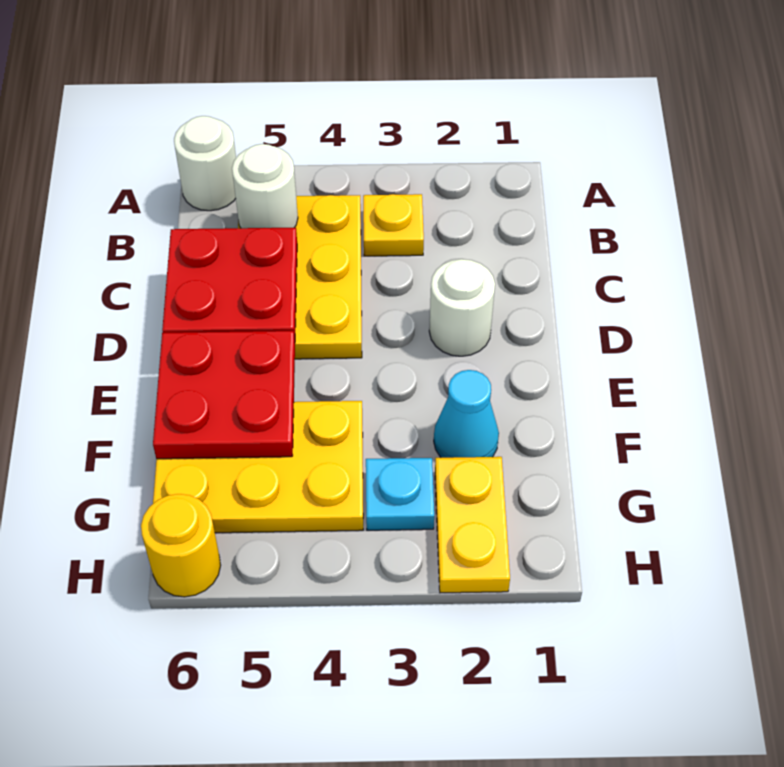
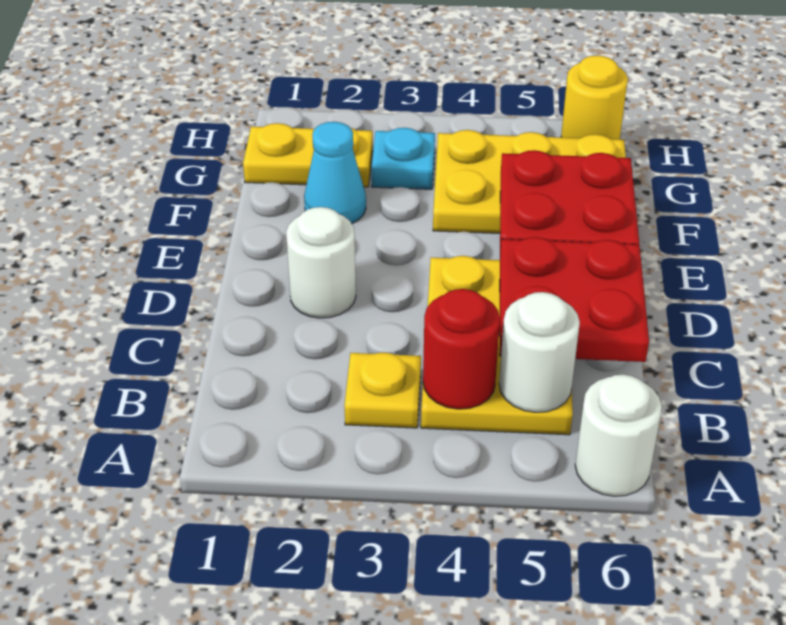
none -> red 1x1 round brick [423,289,500,409]
yellow 1x2 plate [435,457,510,593] -> yellow 1x2 plate turned to [243,123,373,187]

